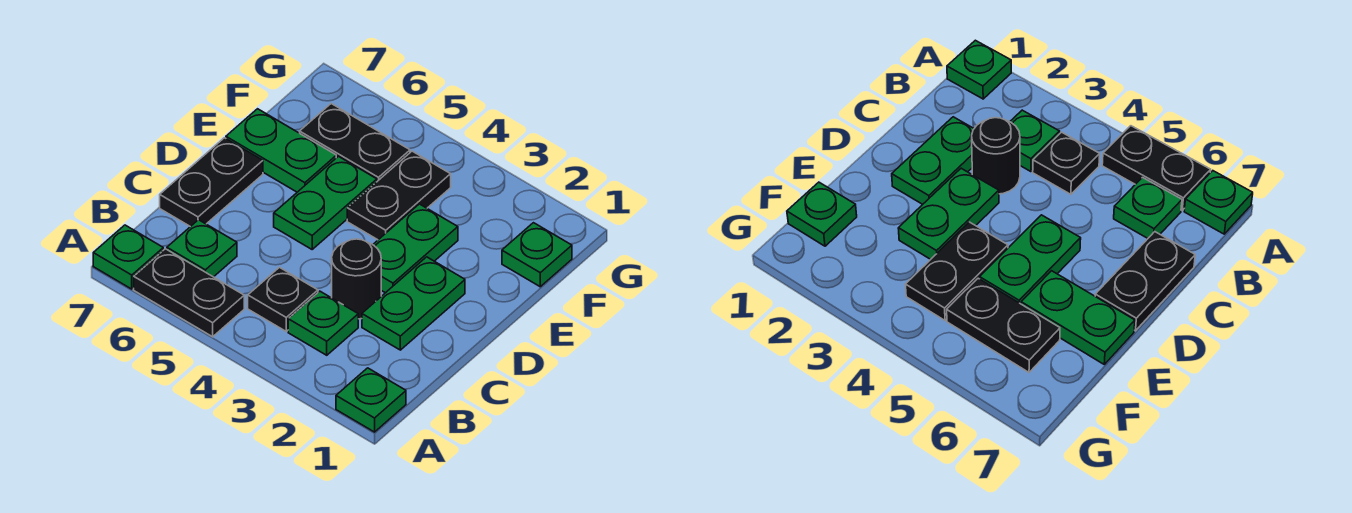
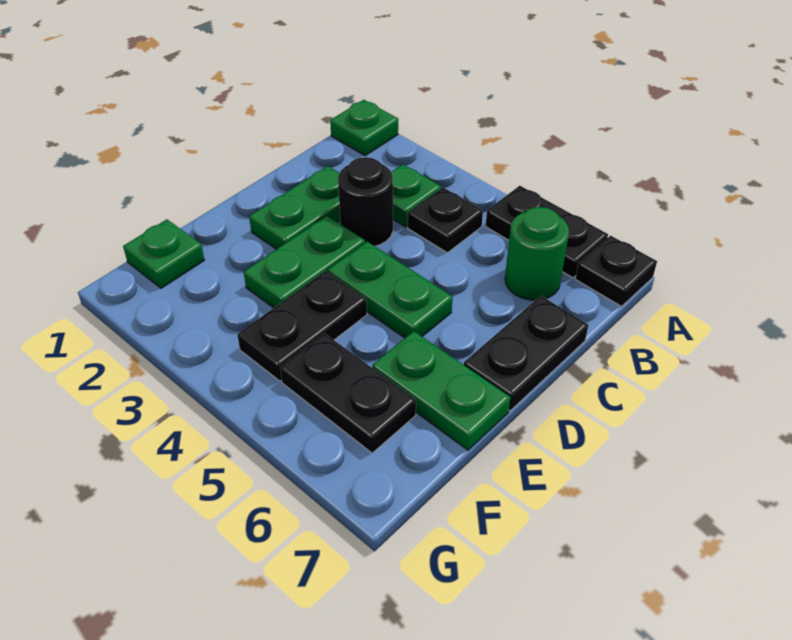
green 1x1 plate [93,225,163,289] -> black 1x1 plate [576,236,657,306]
green 1x1 plate [167,220,237,277] -> green 1x1 round brick [505,207,569,300]
green 1x2 plate [274,156,377,249] -> green 1x2 plate turned to [328,242,453,338]

